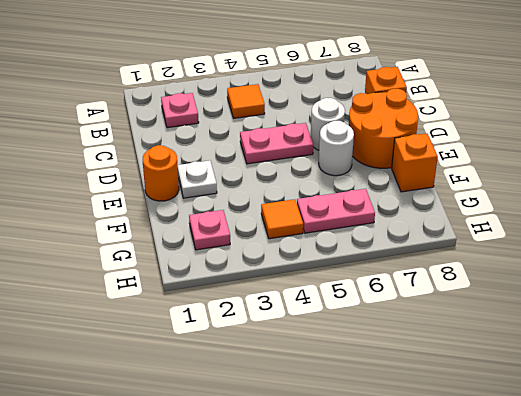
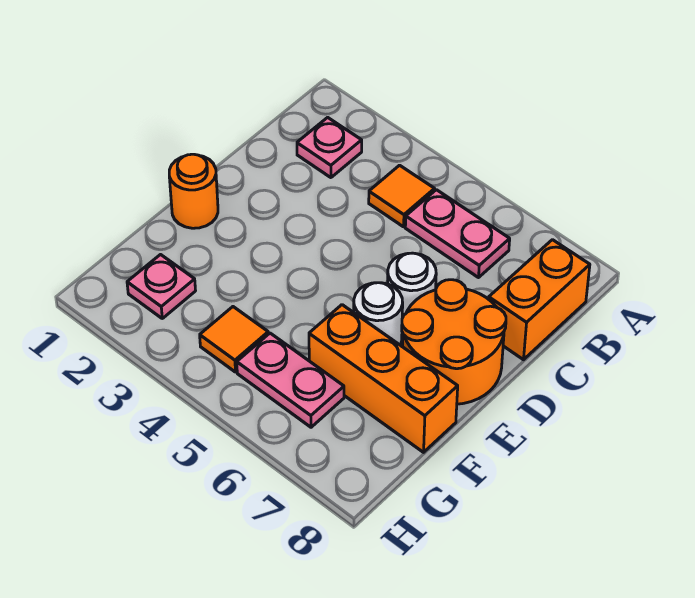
orange 1x1 brick [365,67,407,94] -> orange 1x2 brick [489,240,590,360]
pink 1x2 plate [240,123,313,164] -> pink 1x2 plate moved to [405,190,510,278]
white 1x1 plate [178,160,217,198] -> none
orange 1x1 brick [392,134,438,192] -> orange 1x3 brick [309,305,458,452]

